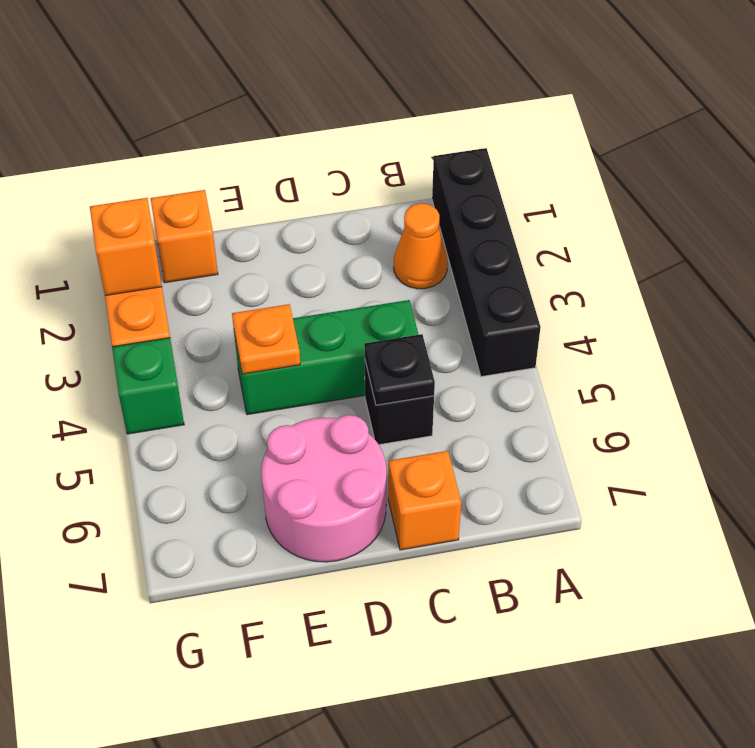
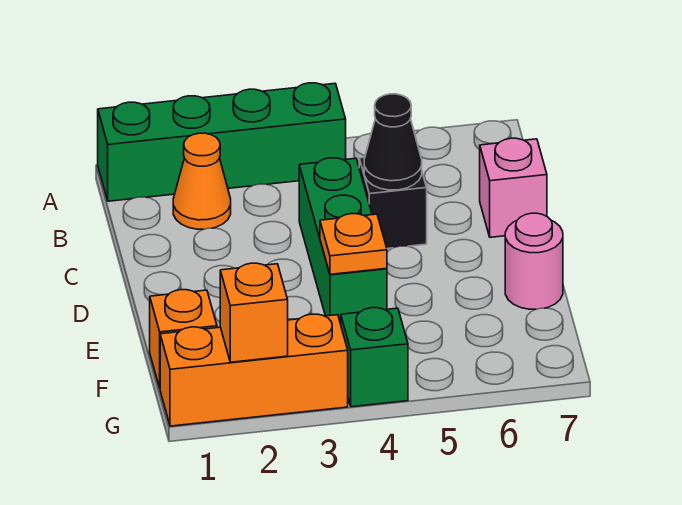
black 1x4 brick [432,148,541,377] -> green 1x4 brick [98,83,346,201]
black 1x1 plate [364,334,435,405] -> black 1x1 cone [364,94,422,190]
orange 1x1 brick [388,451,461,550] -> pink 1x1 brick [480,138,547,237]
pink 2x2 round brick [261,415,386,562] -> pink 1x1 round brick [505,213,563,309]

